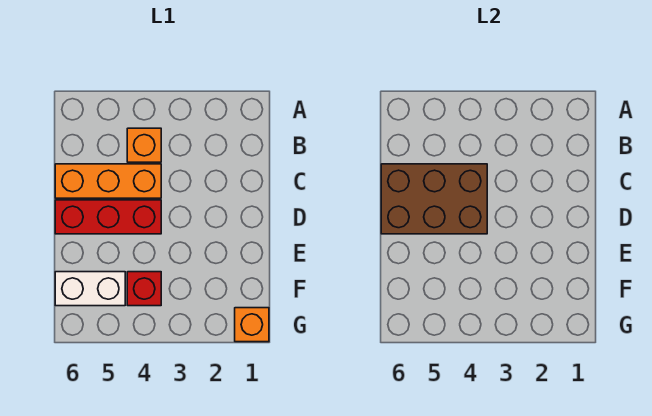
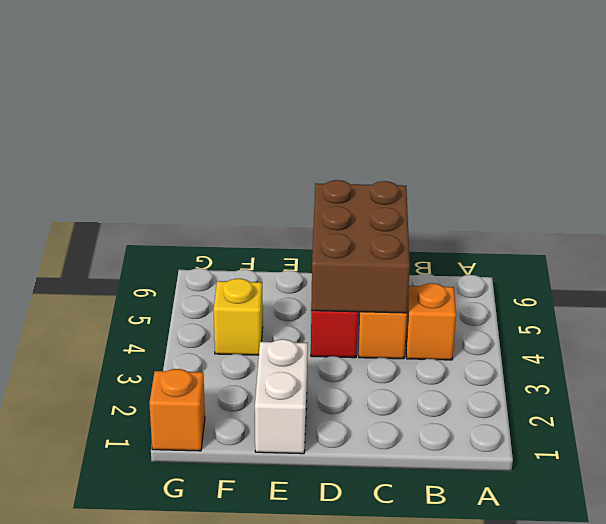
red 1x1 brick [127,272,161,306] -> yellow 1x1 brick [214,279,263,355]
white 1x2 brick [55,272,125,306] -> white 1x2 brick moved to [255,339,308,454]

